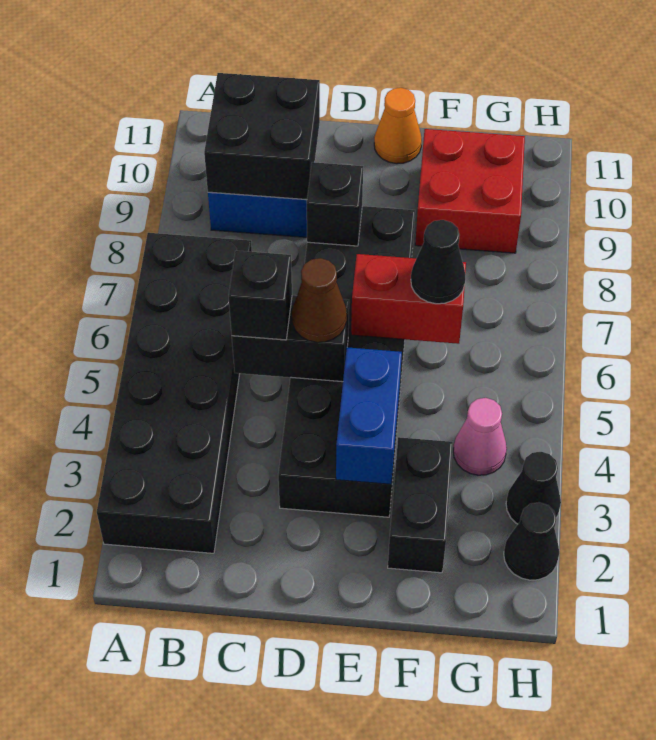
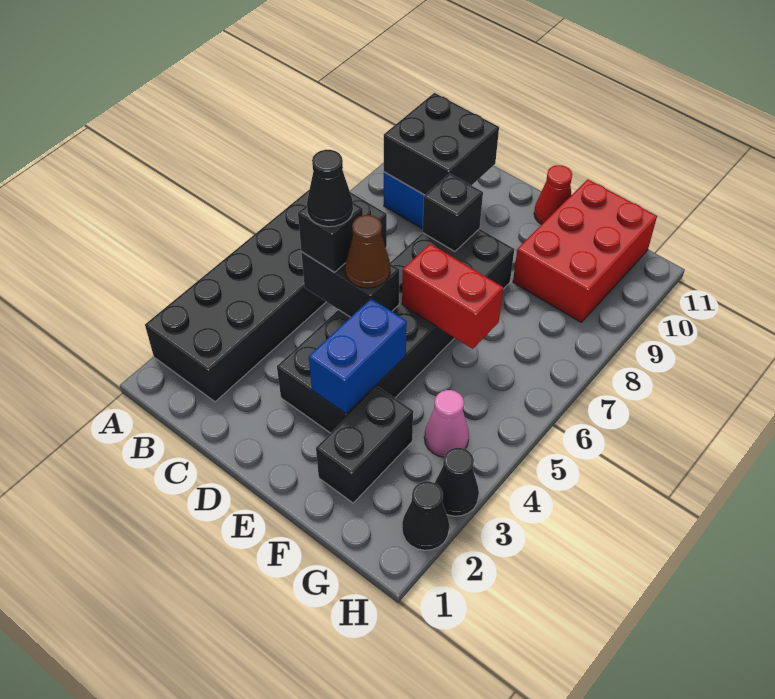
orange 1x1 cone [374,88,422,164] -> red 1x1 cone [534,165,572,225]
black 1x1 cone [411,220,465,304] -> black 1x1 cone moved to [307,150,353,227]
red 2x2 brick [415,129,525,253] -> red 2x3 brick [513,179,657,322]

